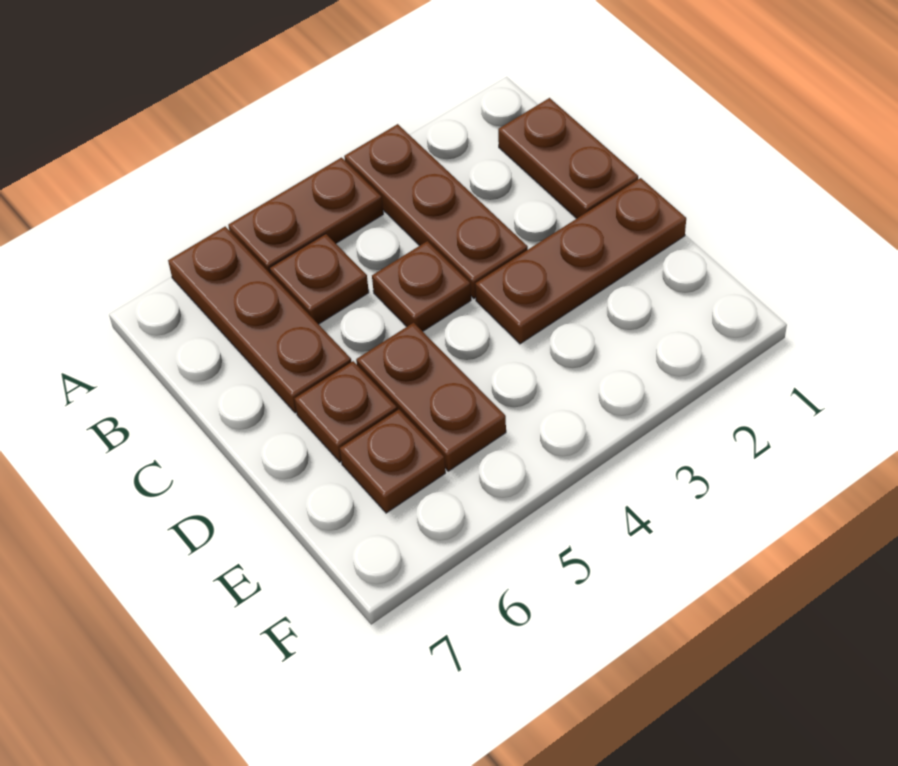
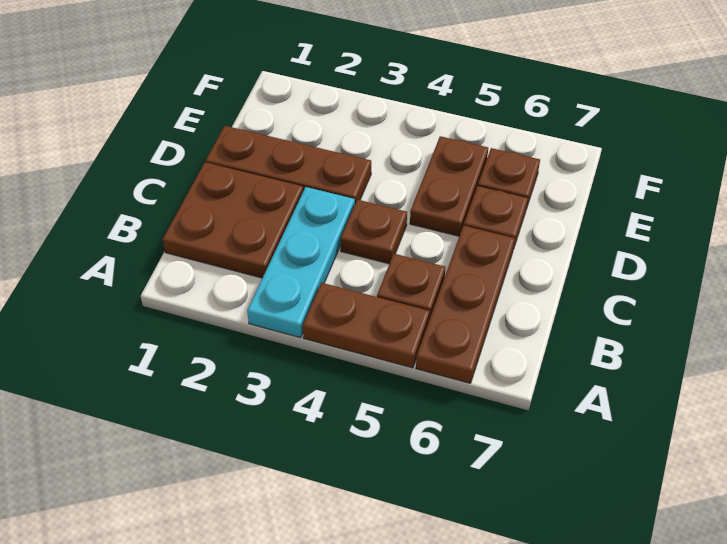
brown 1x3 plate [344,124,528,298] -> cyan 1x3 plate [247,187,355,338]
brown 1x2 plate [498,98,638,218] -> brown 2x2 plate [163,162,303,278]

